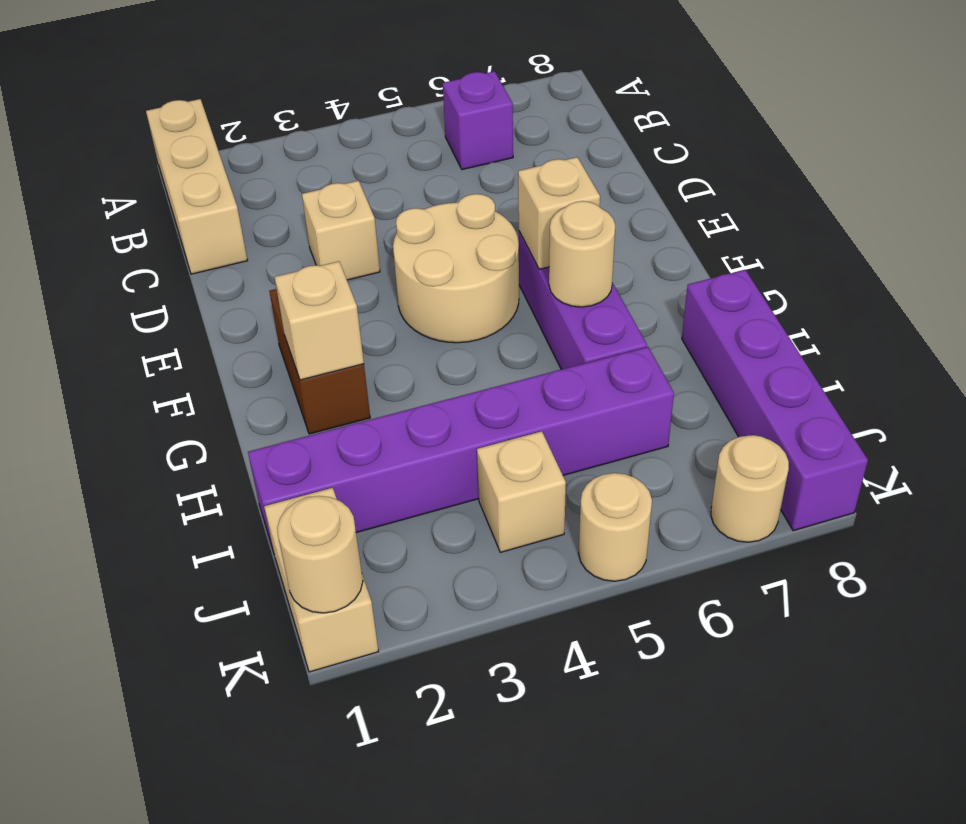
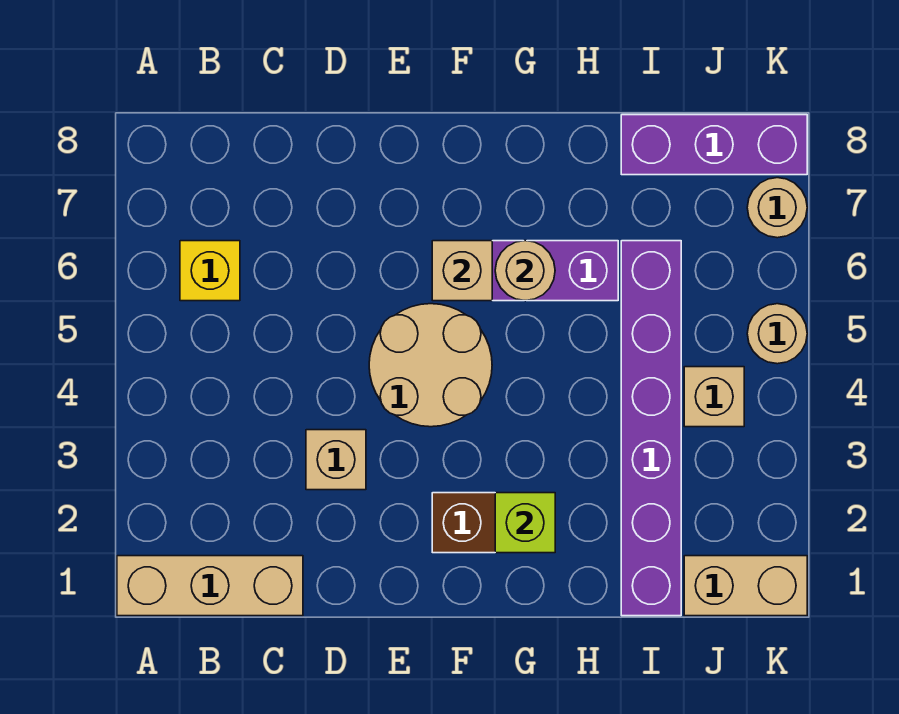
purple 1x1 brick [443,71,513,170] -> yellow 1x1 brick [180,241,240,301]
tan 1x1 brick [275,261,364,380] -> lime 1x1 brick [495,493,555,553]
purple 1x4 brick [682,270,868,531] -> purple 1x3 brick [621,115,807,175]
tan 1x1 round brick [277,496,363,613] -> none

